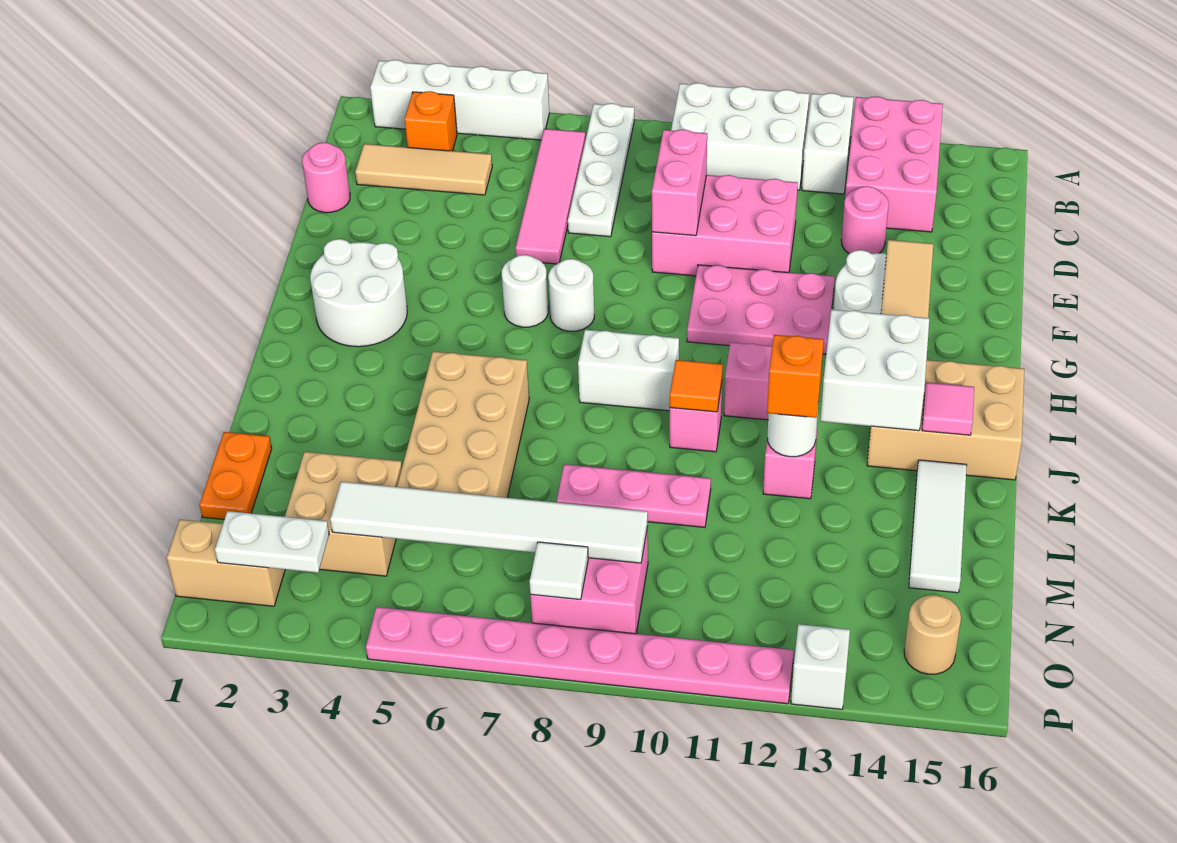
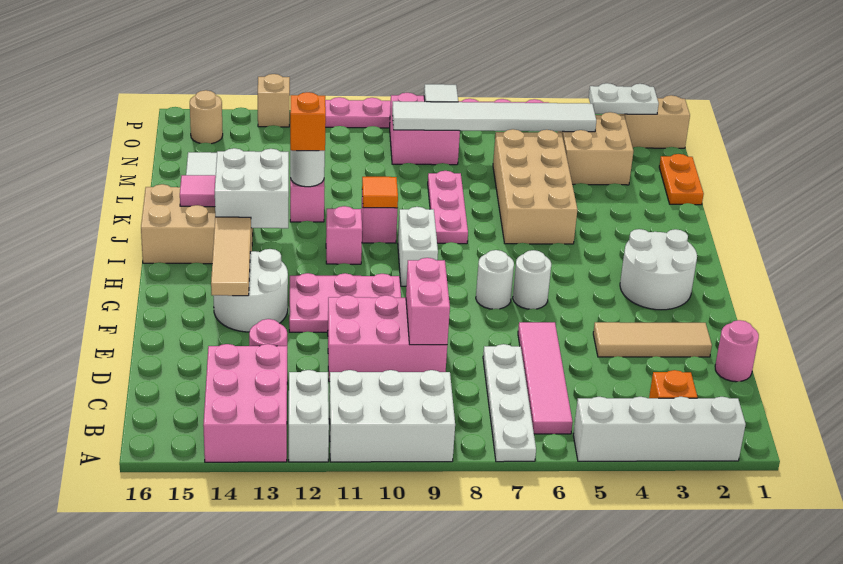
tan 1x3 tile [355,144,492,195] -> tan 1x3 tile moved to [593,322,712,357]
white 1x2 brick [578,330,679,411] -> white 1x2 brick turned to [398,207,438,286]
pink 1x3 plate [557,464,711,527] -> pink 1x3 plate turned to [428,171,468,244]
white 1x1 brick [791,624,850,709] -> tan 1x1 brick [258,74,290,127]

